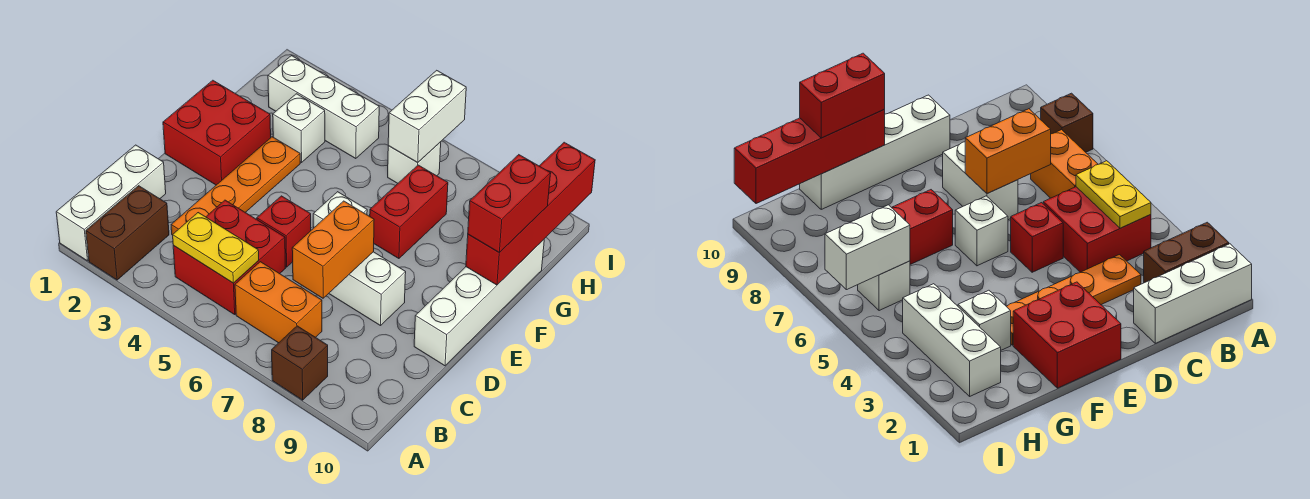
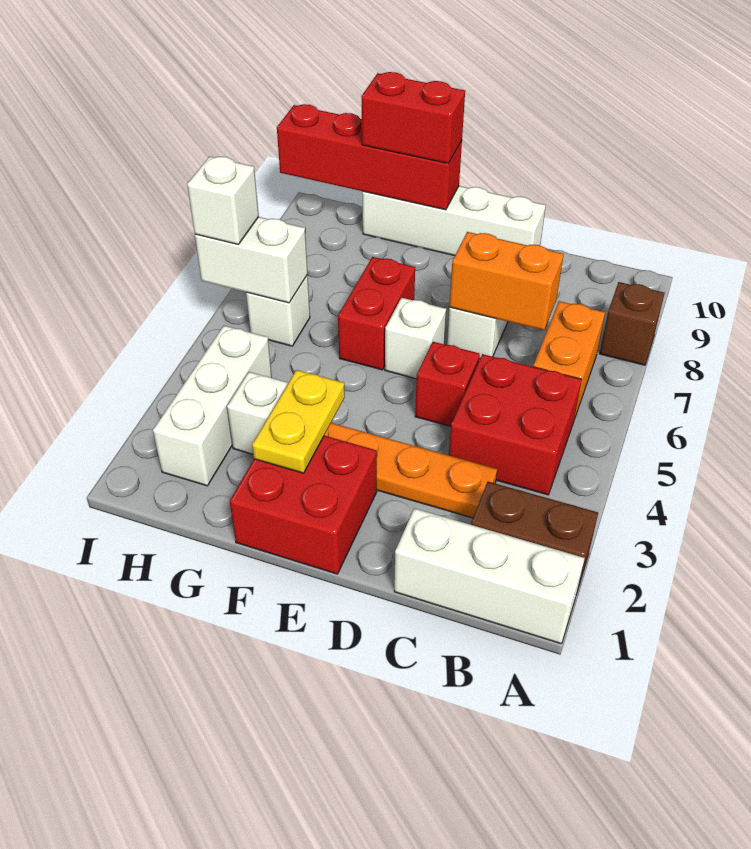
yellow 1x2 plate [173,213,259,283] -> yellow 1x2 plate moved to [252,370,345,473]
red 1x2 brick [370,165,448,259] -> red 1x2 brick turned to [338,257,415,370]
none -> white 1x1 brick [187,157,259,245]

